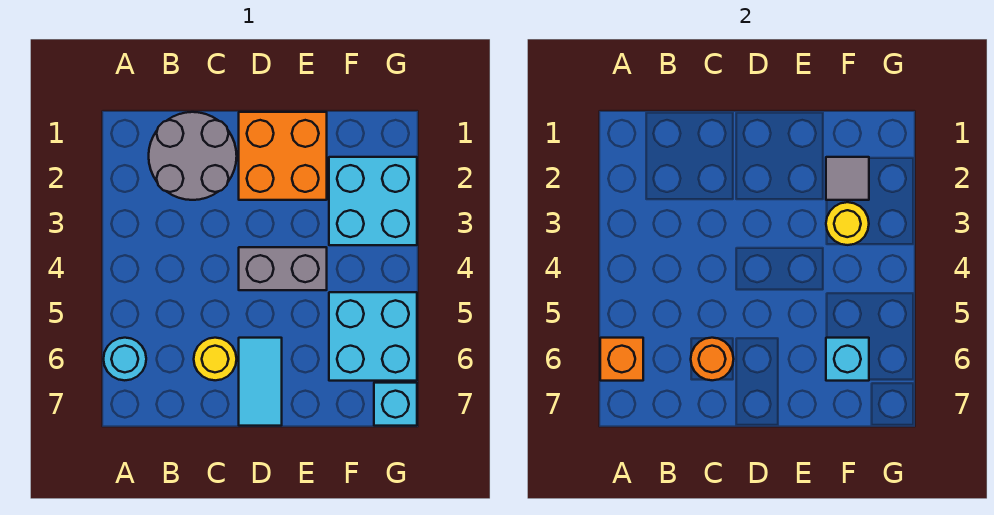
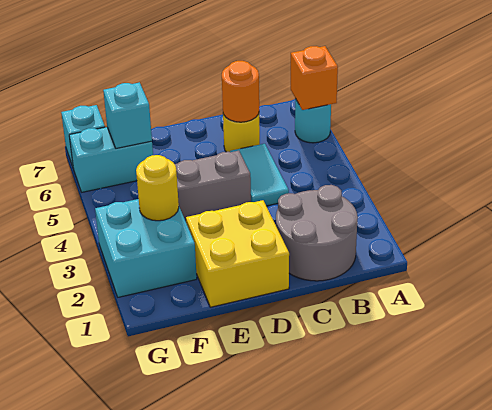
orange 2x2 brick [239,112,327,200] -> yellow 2x2 brick [186,200,289,307]
cyan 1x2 tile [239,338,282,426] -> cyan 1x2 tile moved to [230,144,289,206]
grey 1x1 tile [826,157,869,200] -> none
cyan 2x2 brick [329,292,417,381] -> cyan 1x2 brick [69,127,153,192]

